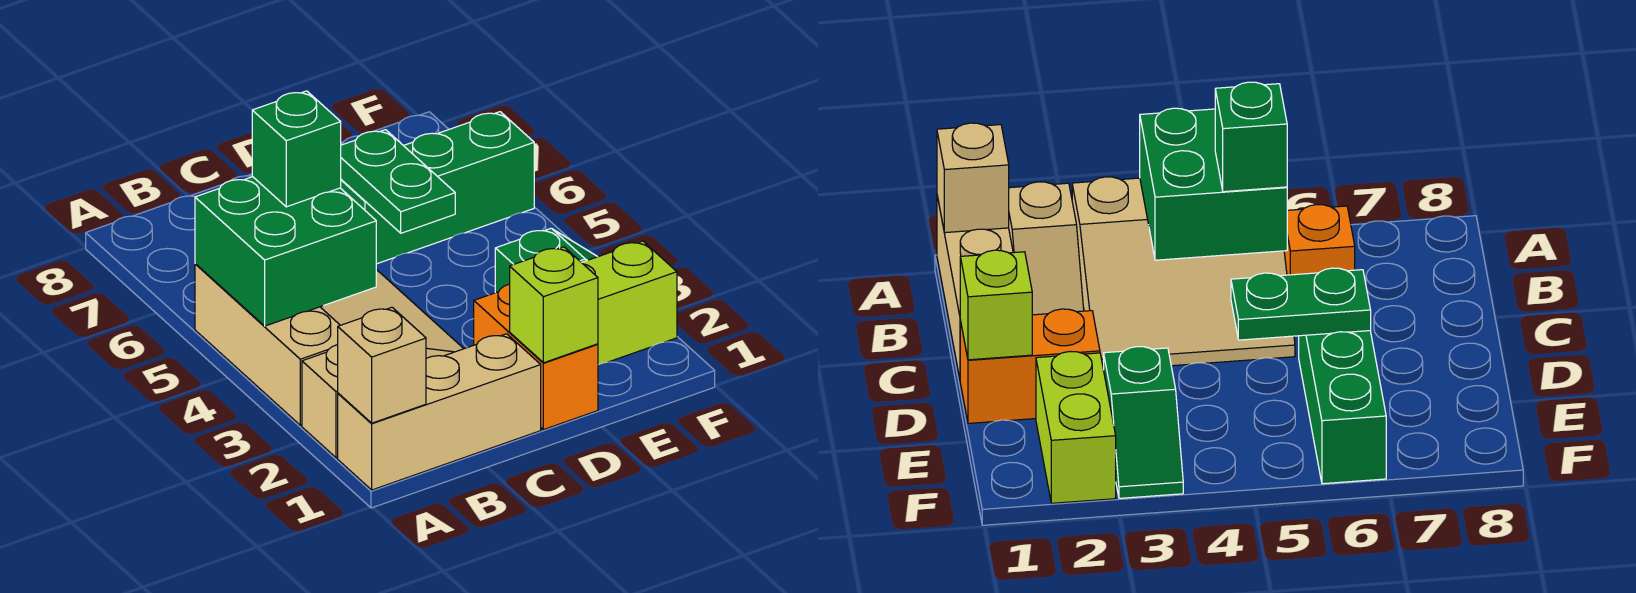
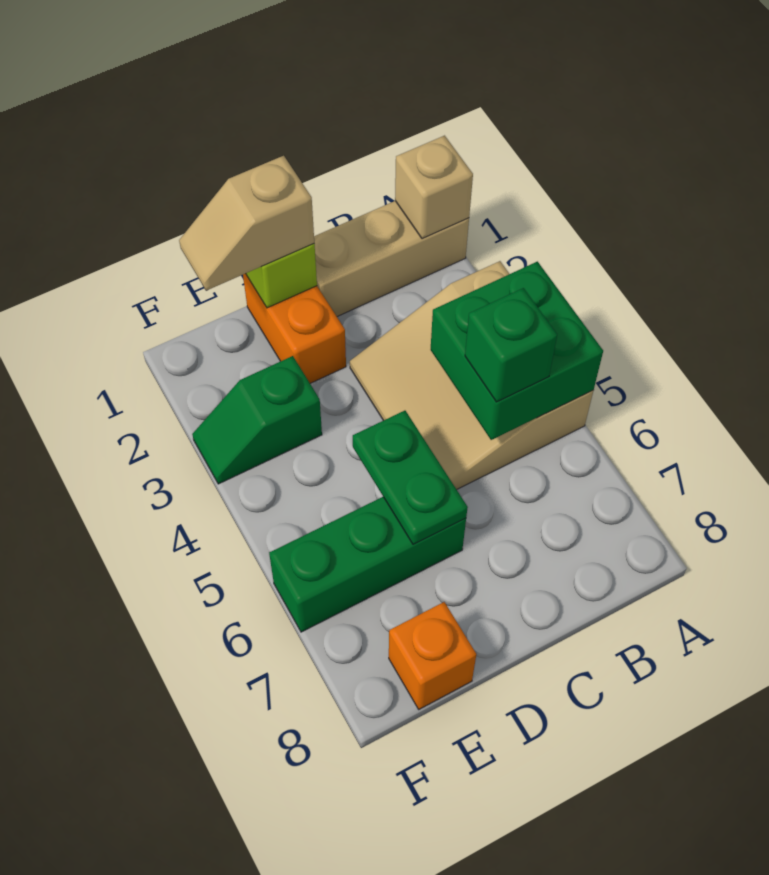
tan 1x2 slope [302,345,338,458] -> tan 1x2 slope moved to [179,156,314,291]
orange 1x1 brick [1284,205,1355,275] -> orange 1x1 brick moved to [389,602,476,709]
lime 1x2 brick [582,241,677,365] -> none

